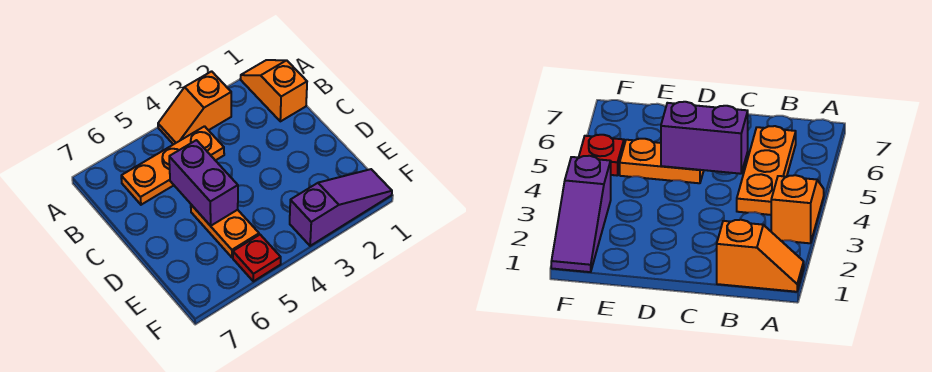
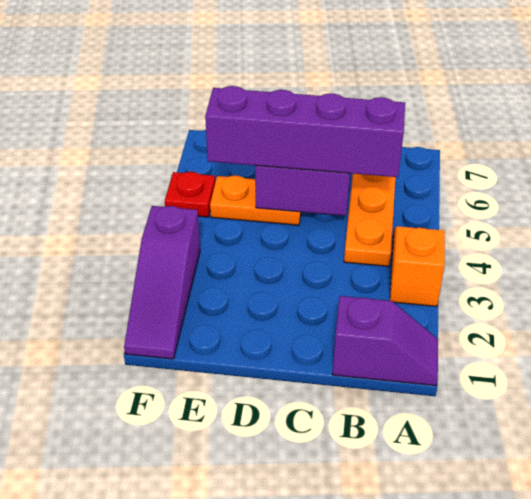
orange 1x2 slope [240,60,307,121] -> purple 1x2 slope [332,296,438,386]
none -> purple 1x4 brick [205,86,405,177]

